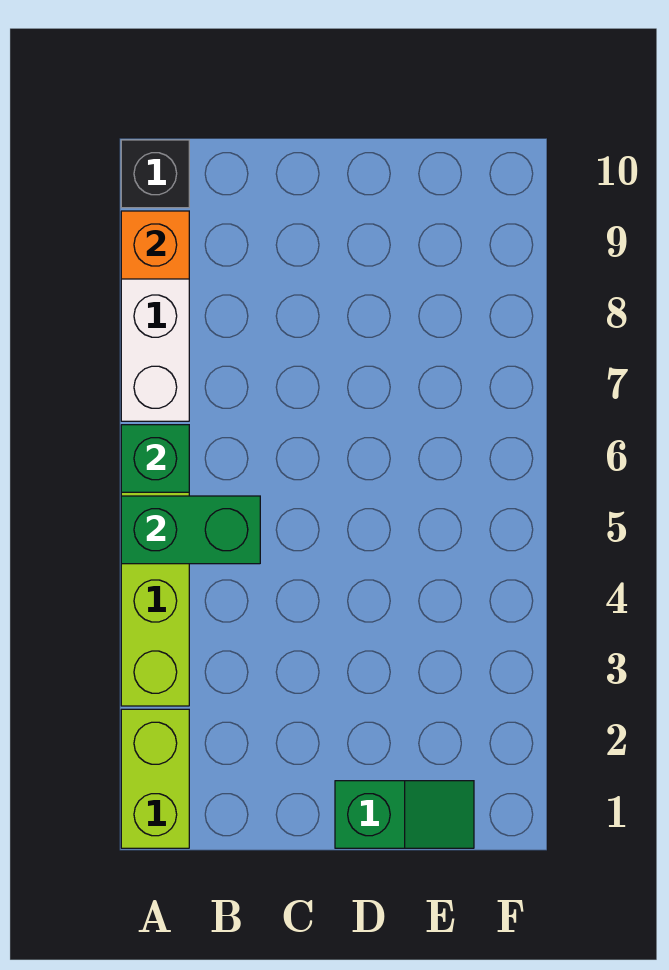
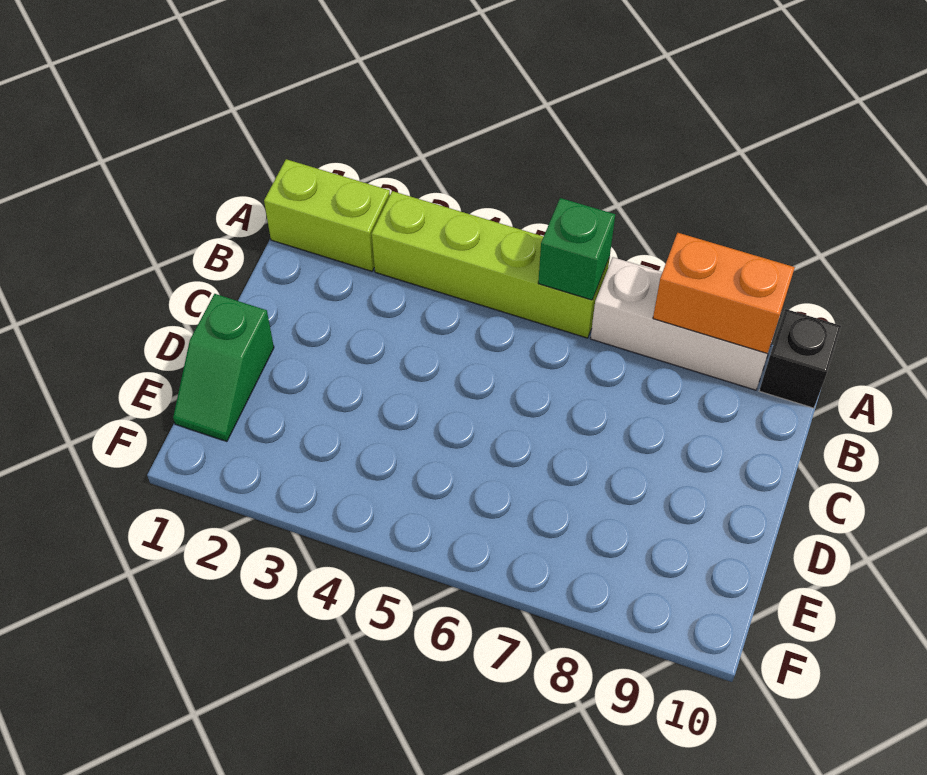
green 1x2 brick [121,496,260,564] -> none
orange 1x1 brick [121,211,189,279] -> orange 1x2 brick [653,233,795,354]

